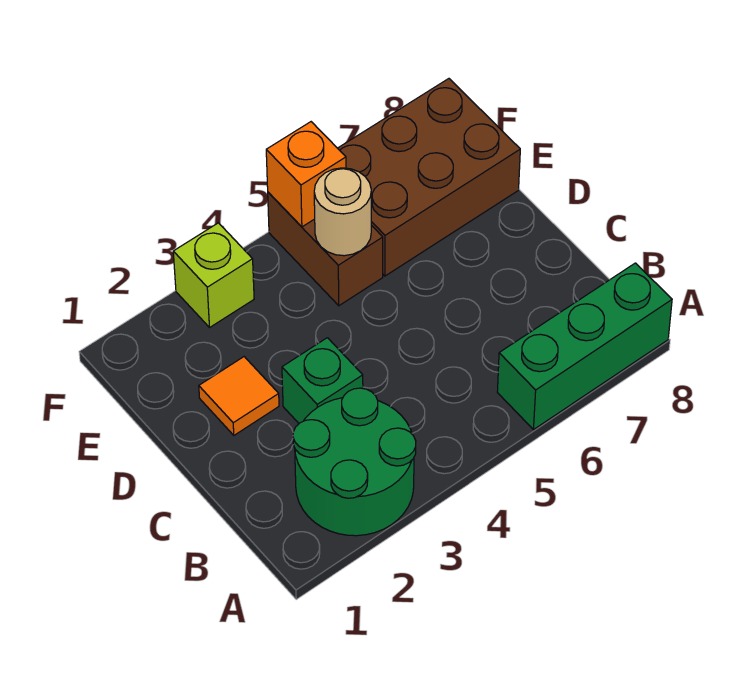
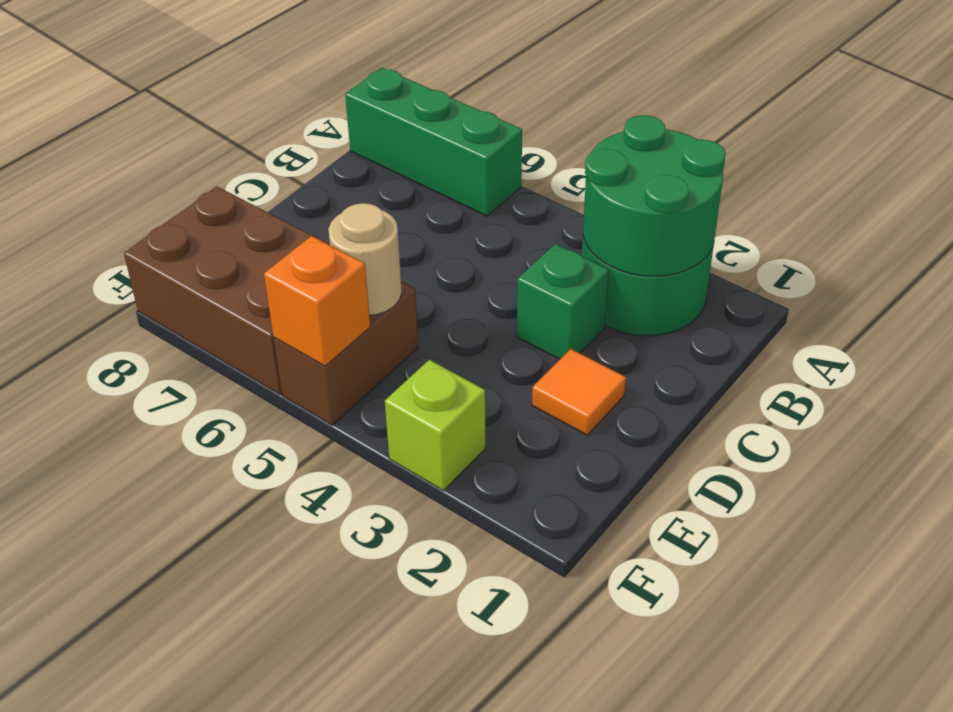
none -> green 2x2 round brick [583,115,726,276]

